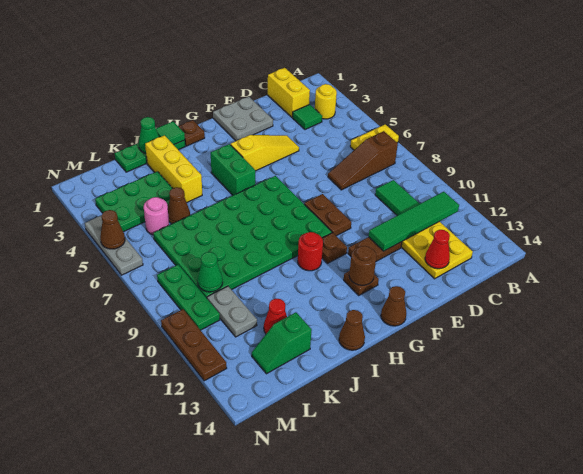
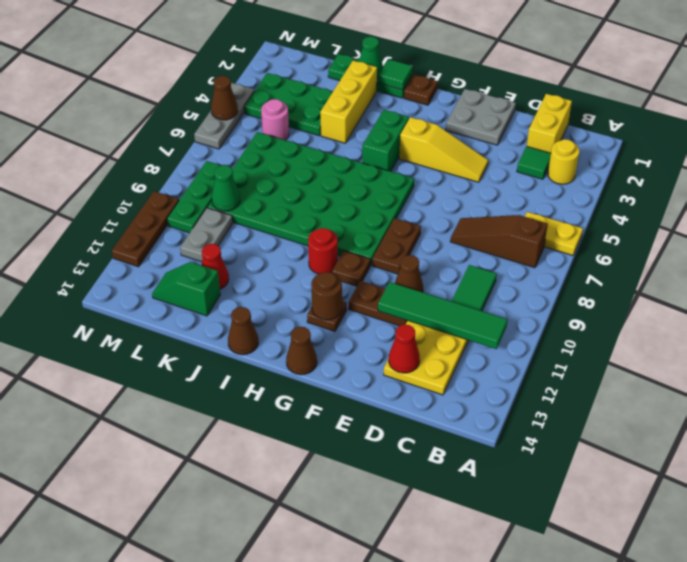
brown 1x1 cone [168,187,190,224] -> brown 1x1 cone moved to [395,255,423,292]

